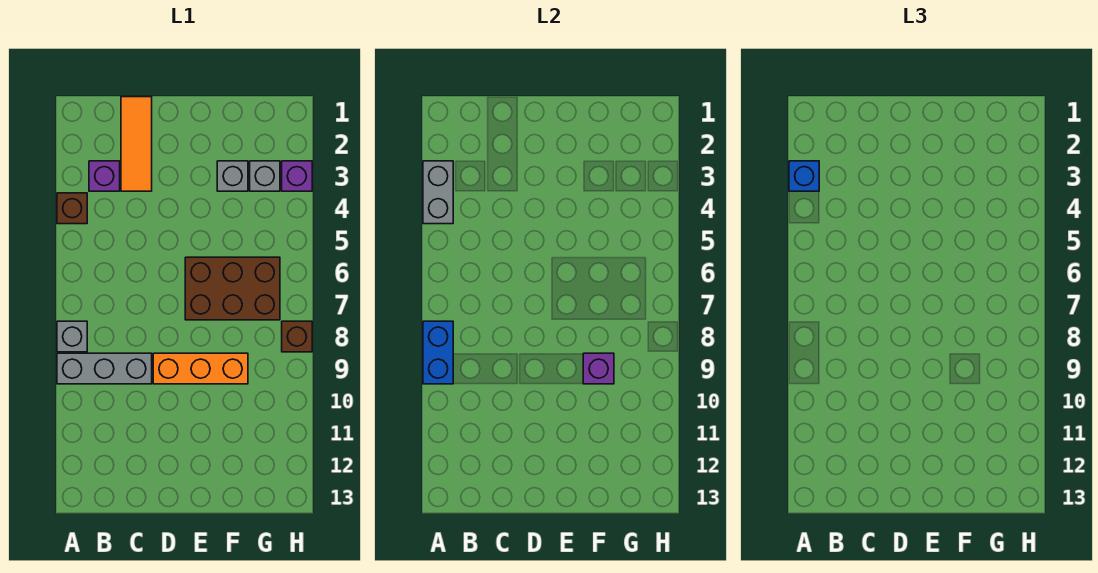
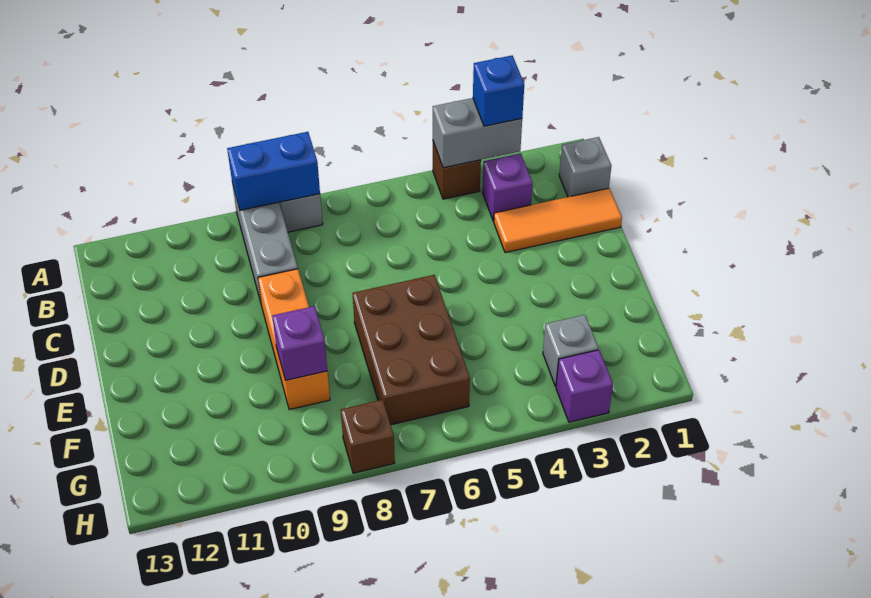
grey 1x1 brick [217,161,248,191] -> grey 1x1 brick moved to [559,137,611,197]

